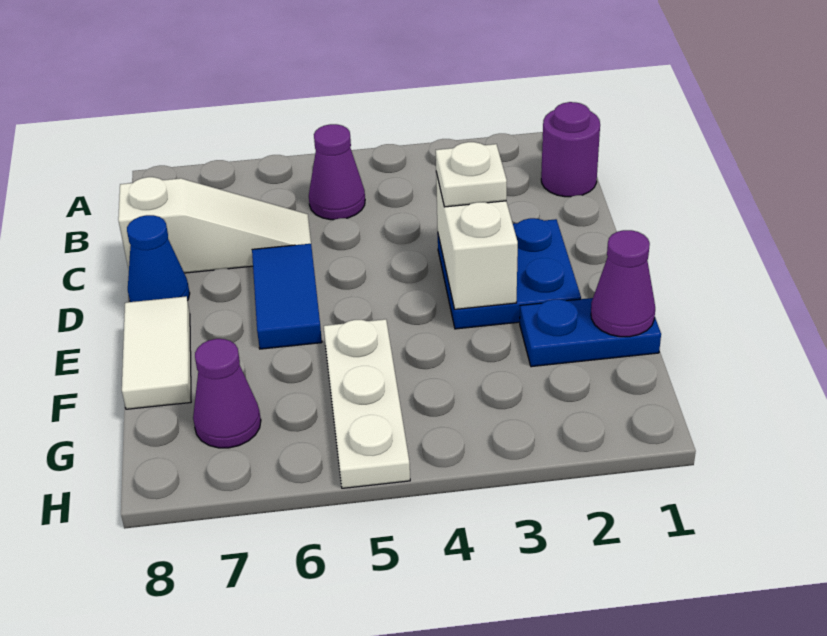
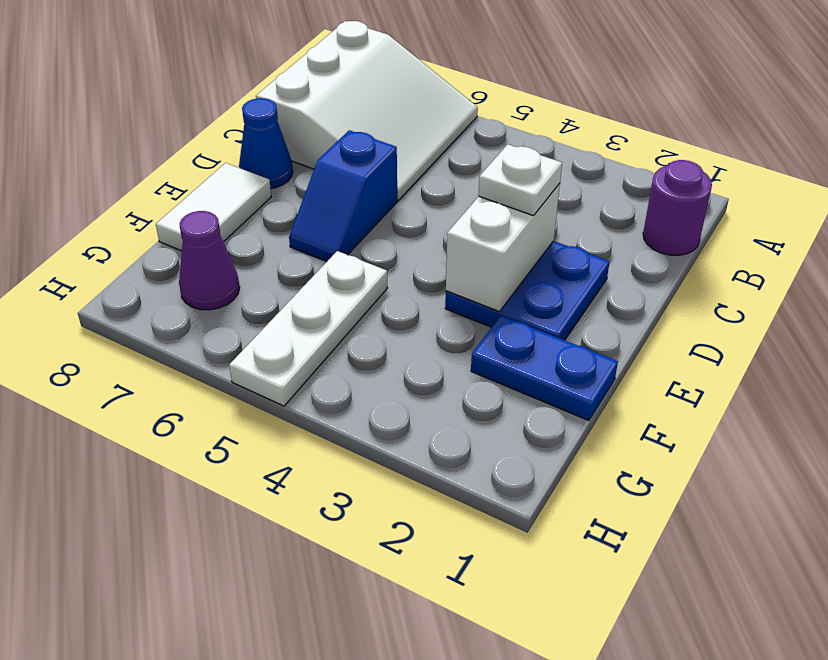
purple 1x1 cone [309,124,365,220] -> none
white 1x3 slope [118,177,311,273] -> white 3x3 slope [256,21,478,200]
blue 1x2 tile [252,244,322,349] -> blue 1x2 slope [289,130,397,262]
purple 1x1 cone [591,230,655,337] -> none

